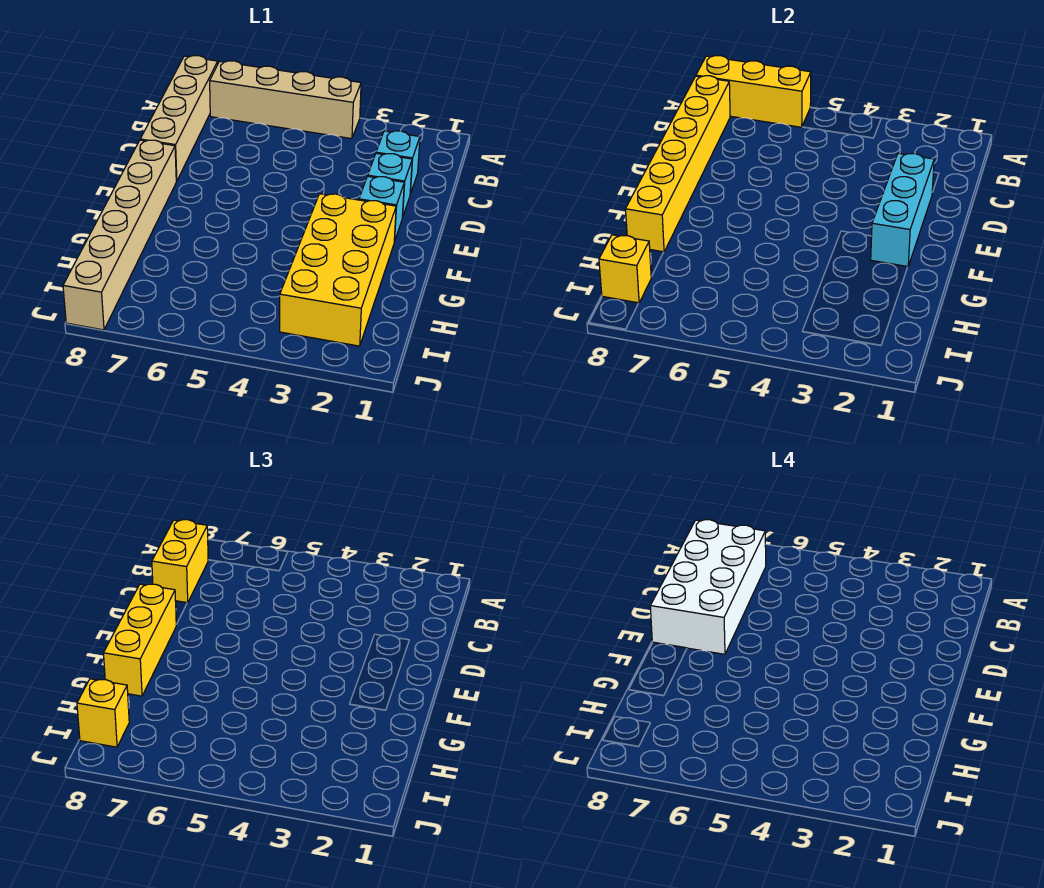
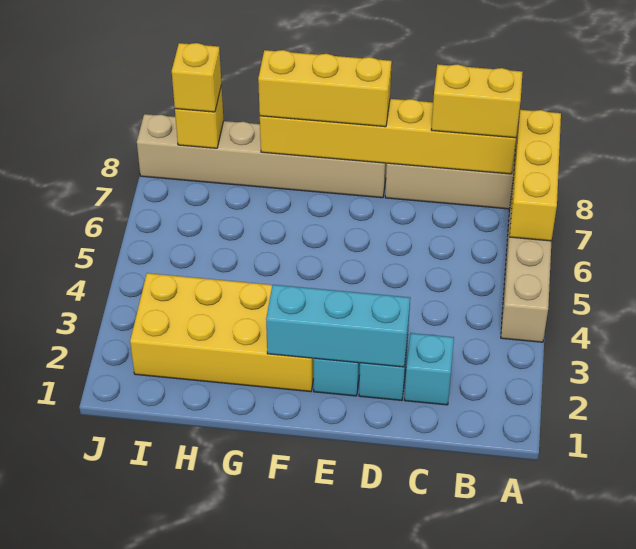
white 2x4 brick [650,520,766,654] -> none

